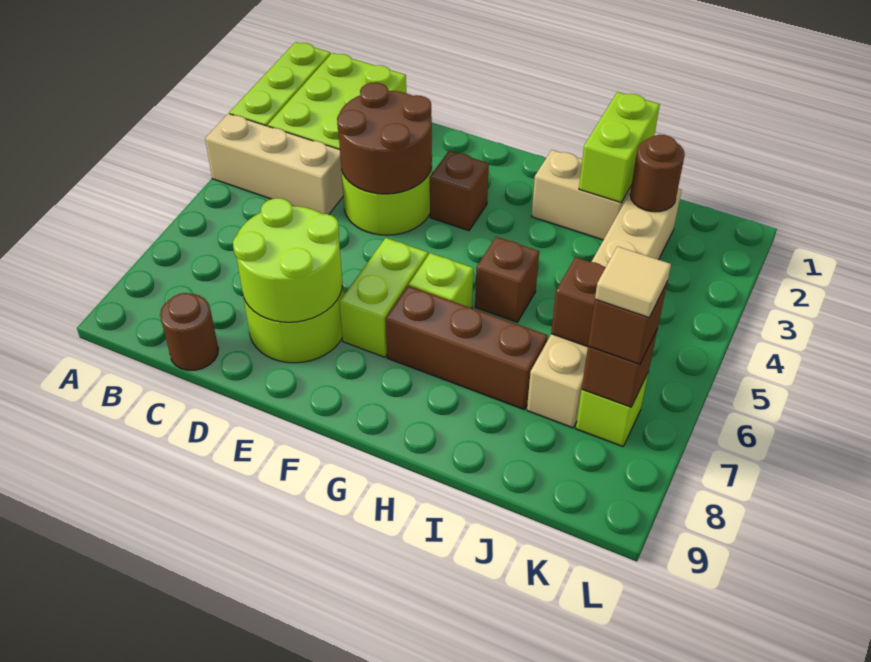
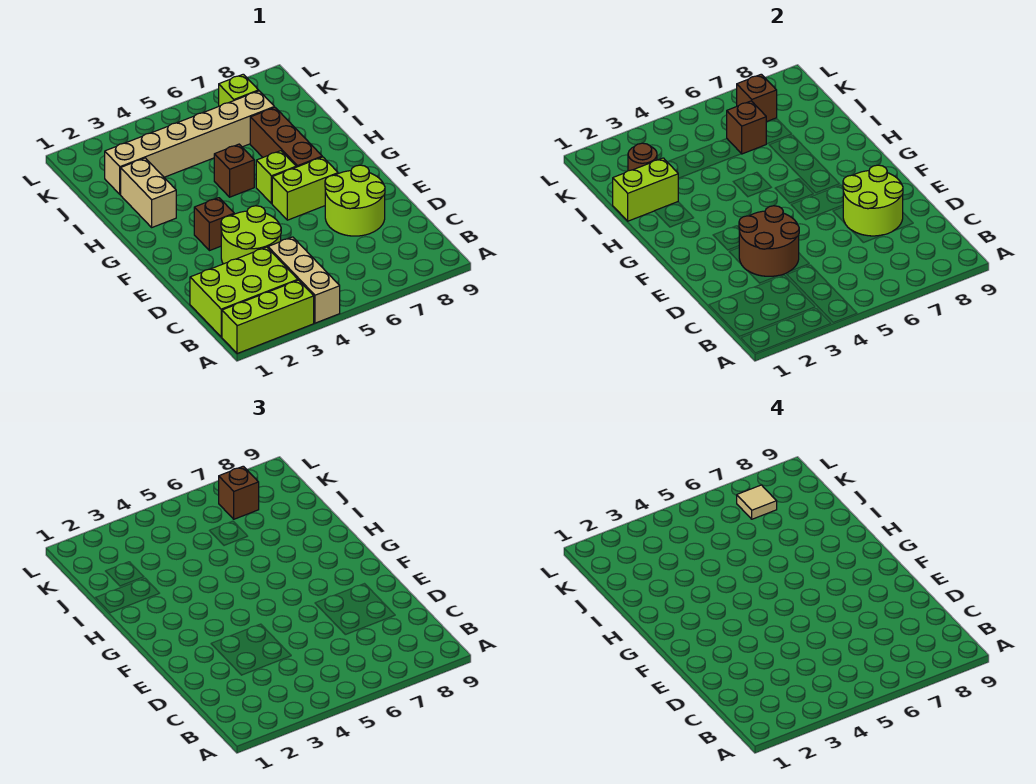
brown 1x1 round brick [160,293,218,370] -> none

